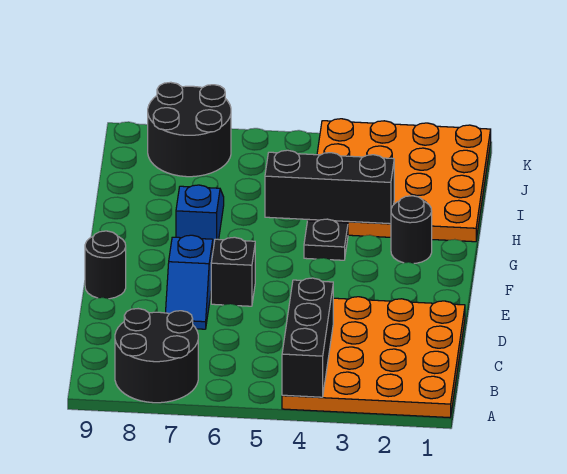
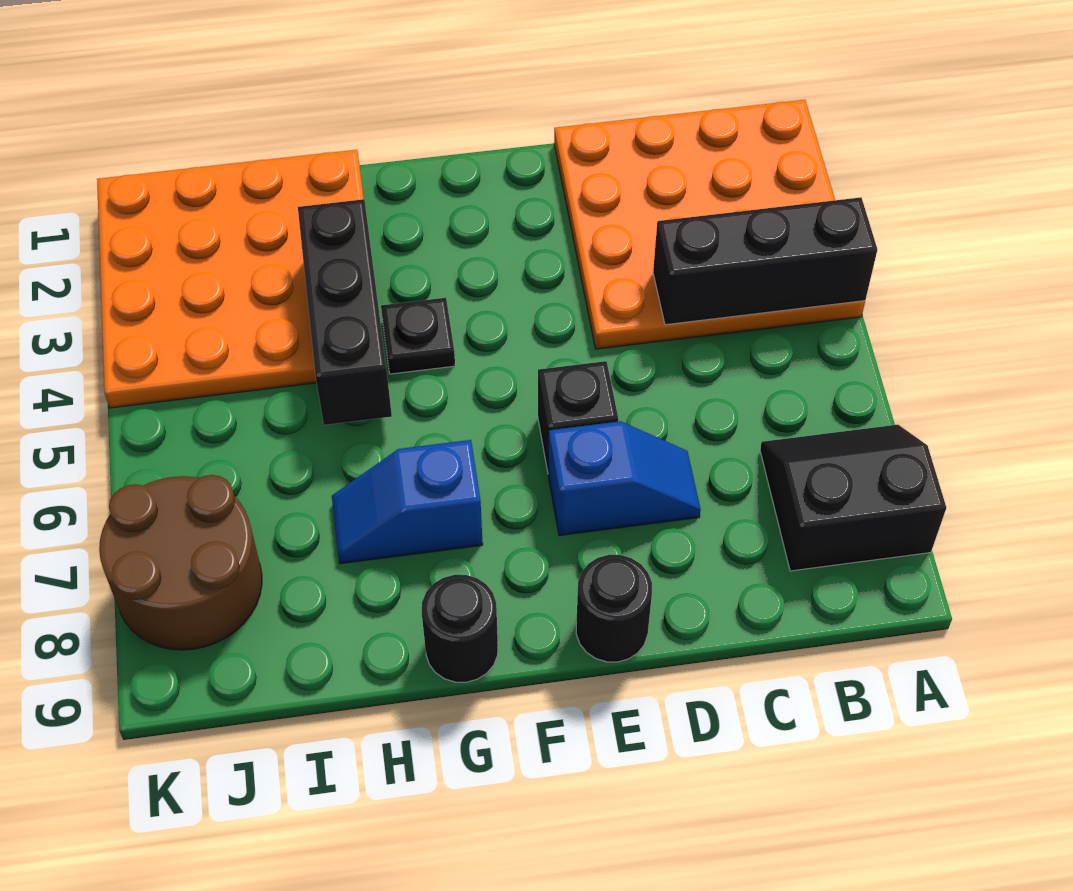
black 2x2 round brick [115,309,198,403] -> black 2x2 slope [760,425,946,571]
black 1x1 round brick [391,196,432,263] -> black 1x1 round brick moved to [422,575,498,682]
black 2x2 round brick [148,82,231,177] -> brown 2x2 round brick [99,475,262,650]

